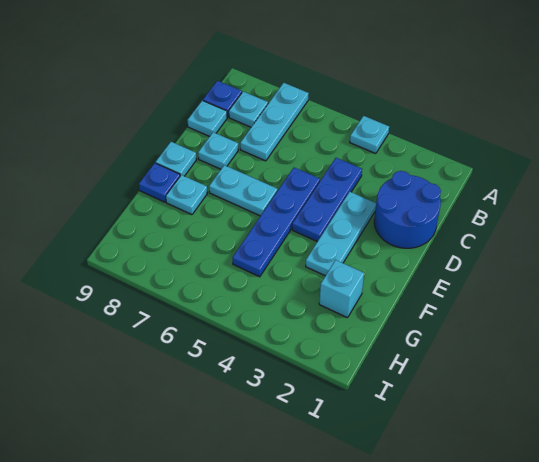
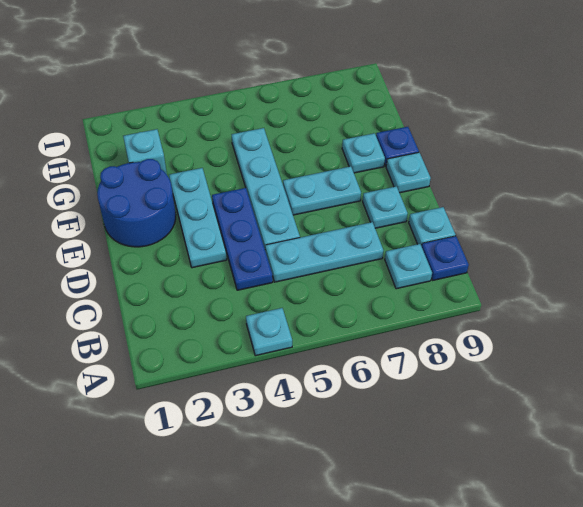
cyan 1x3 plate [240,83,309,161] -> cyan 1x3 plate turned to [265,222,383,282]
blue 2x2 round brick [374,171,441,248] -> blue 2x2 round brick moved to [97,159,176,247]
blue 1x4 plate [233,168,320,277] -> cyan 1x4 plate [232,128,300,251]

